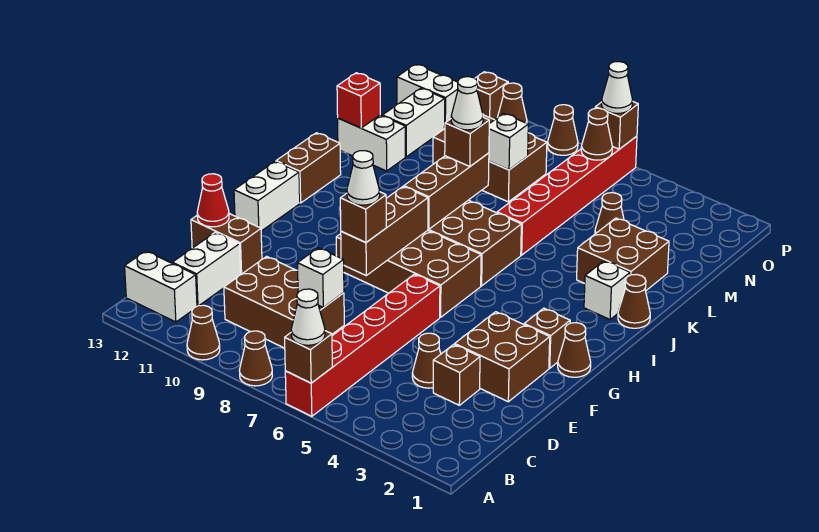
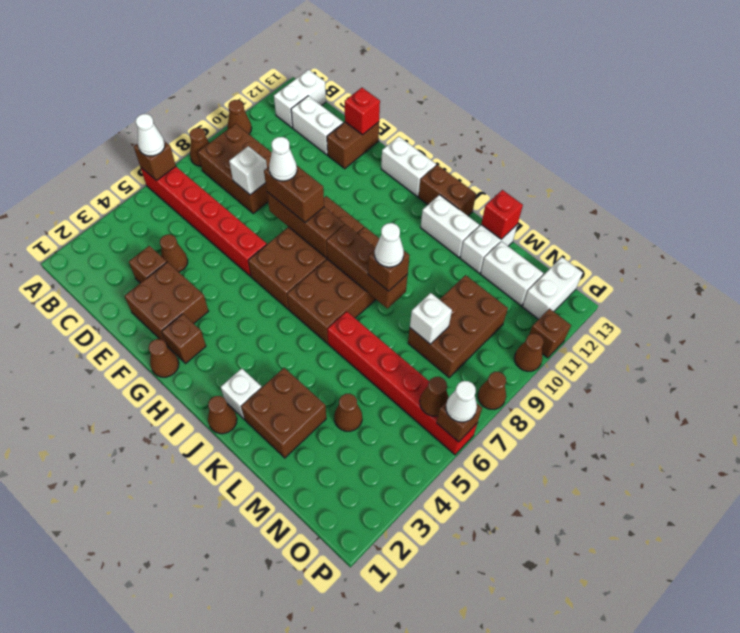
brown 2x3 brick [224,256,344,348] -> brown 2x3 brick turned to [198,124,272,213]
red 1x1 cone [197,174,229,227] -> red 1x1 brick [345,88,380,135]
brown 1x1 brick [340,192,386,243] -> brown 1x2 brick [264,166,324,222]
none -> white 1x2 brick [421,195,479,257]

